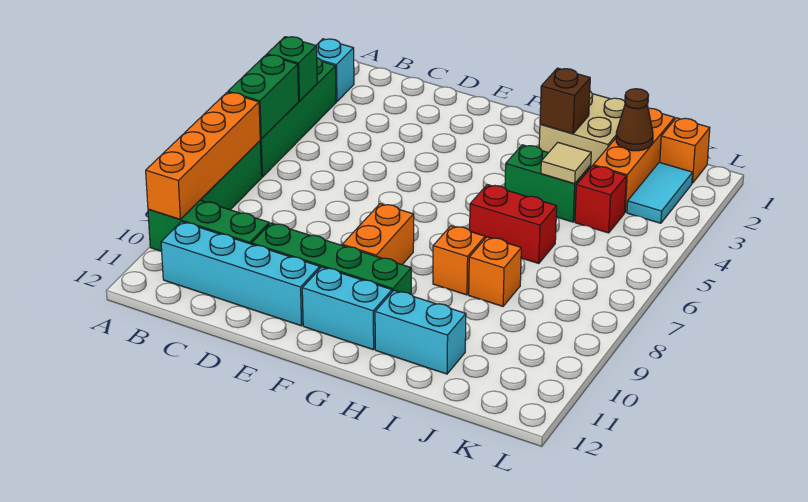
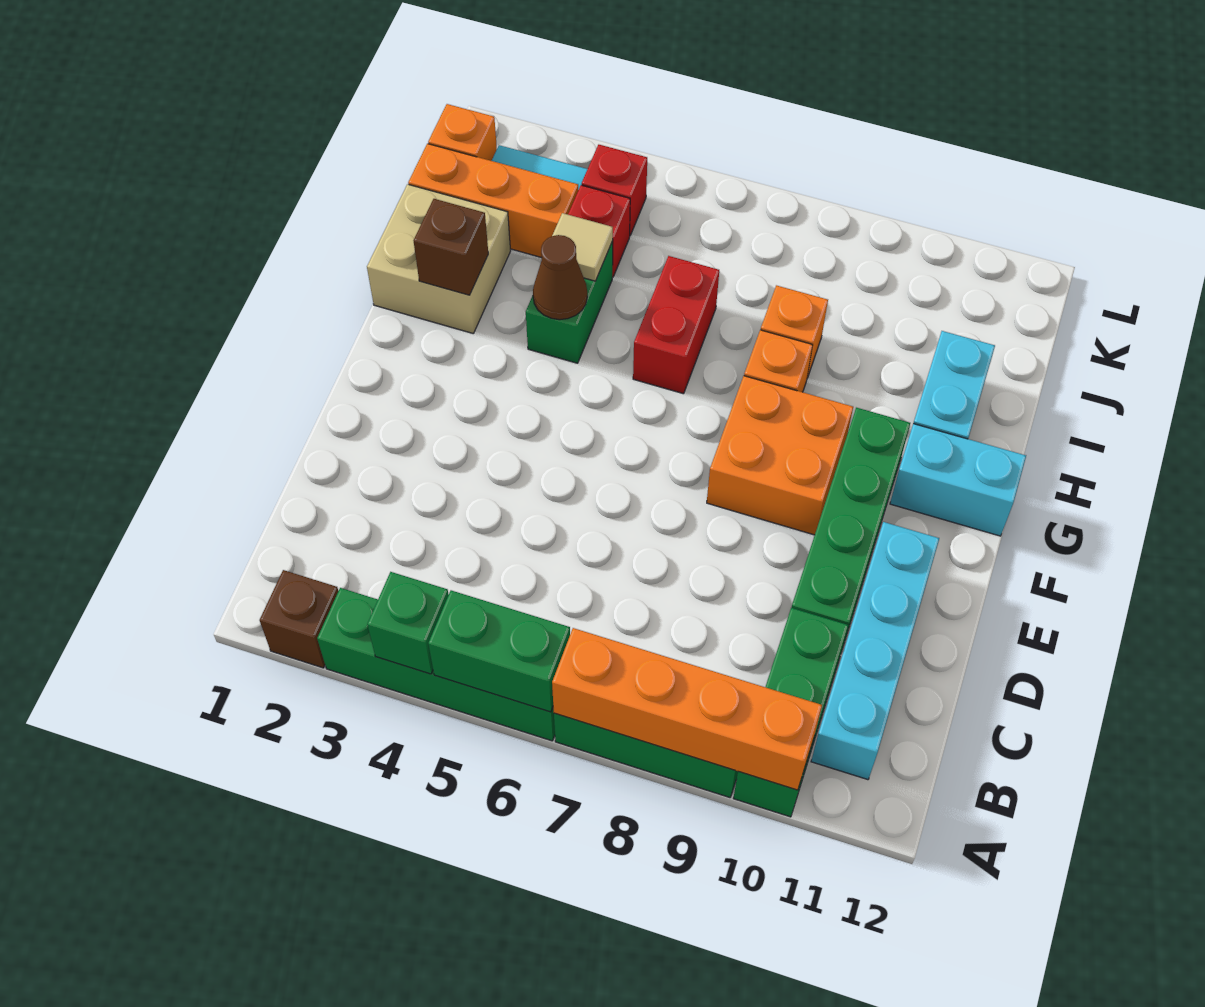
cyan 1x1 brick [316,39,354,102] -> brown 1x1 brick [260,570,338,668]
orange 1x2 brick [342,204,414,265] -> orange 2x2 brick [707,376,853,535]
cyan 1x2 brick [302,267,392,350] -> cyan 1x2 brick turned to [890,424,1026,536]
brown 1x1 cone [616,89,653,151] -> brown 1x1 cone moved to [533,235,587,320]
none -> red 1x1 brick [582,145,647,235]

